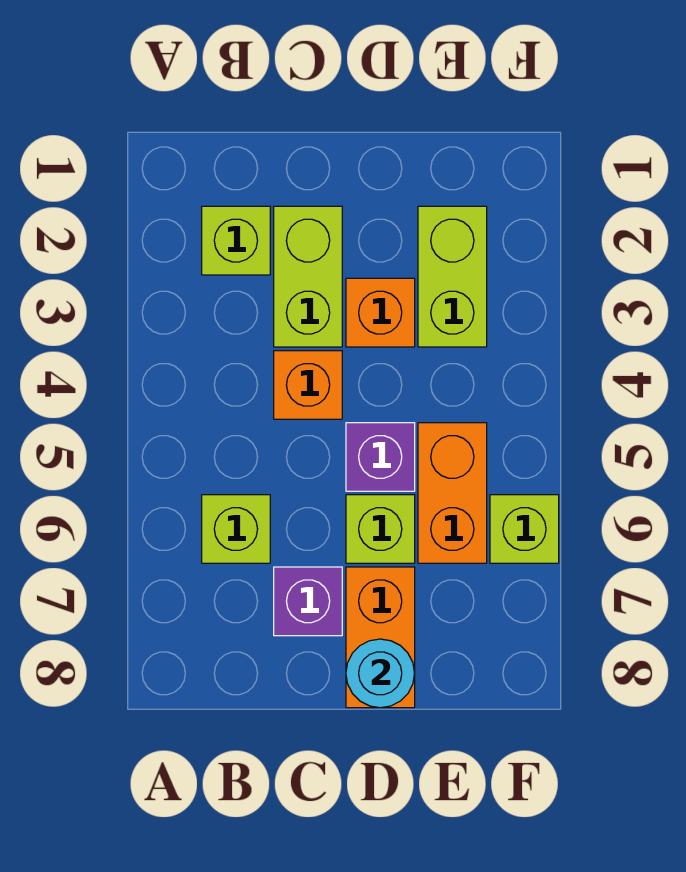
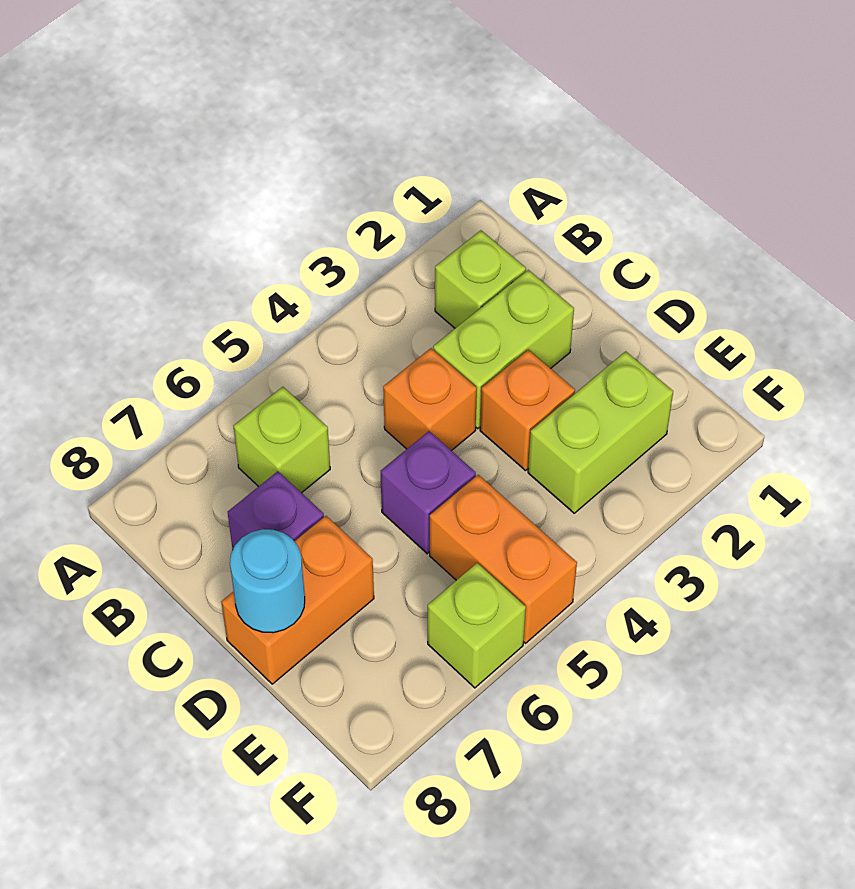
lime 1x1 brick [346,495,415,563] -> none
orange 1x2 brick [418,423,487,563] -> orange 1x2 brick turned to [430,475,577,643]

